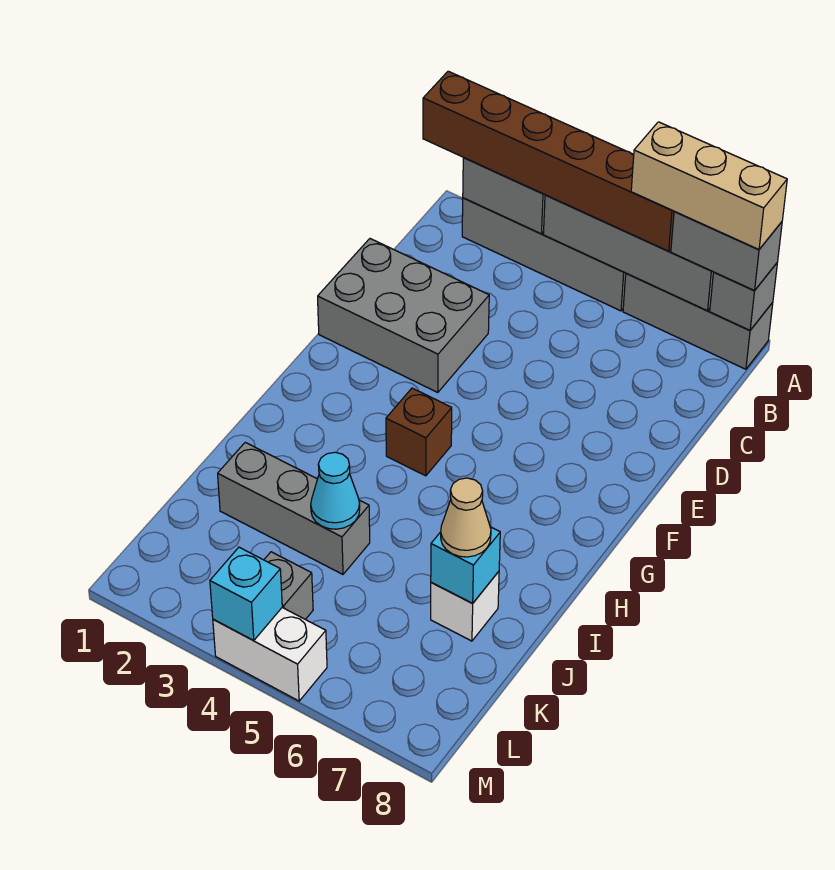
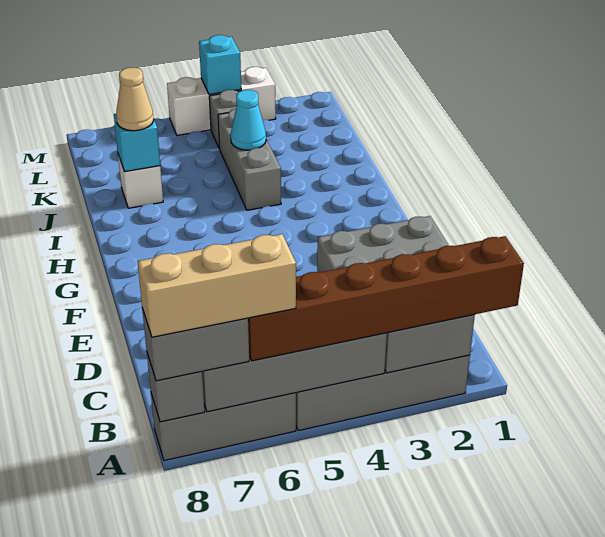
brown 1x1 brick [386,388,452,476] -> none
grey 1x3 brick [218,442,370,574] -> grey 1x3 brick turned to [218,109,281,210]
white 1x2 brick [213,608,327,701] -> white 1x3 brick [167,67,276,135]

